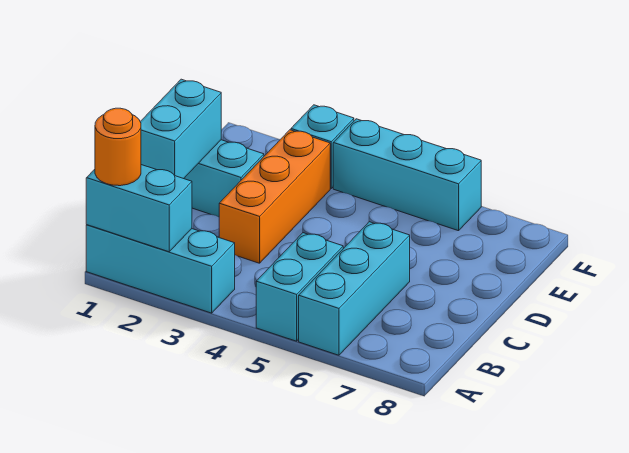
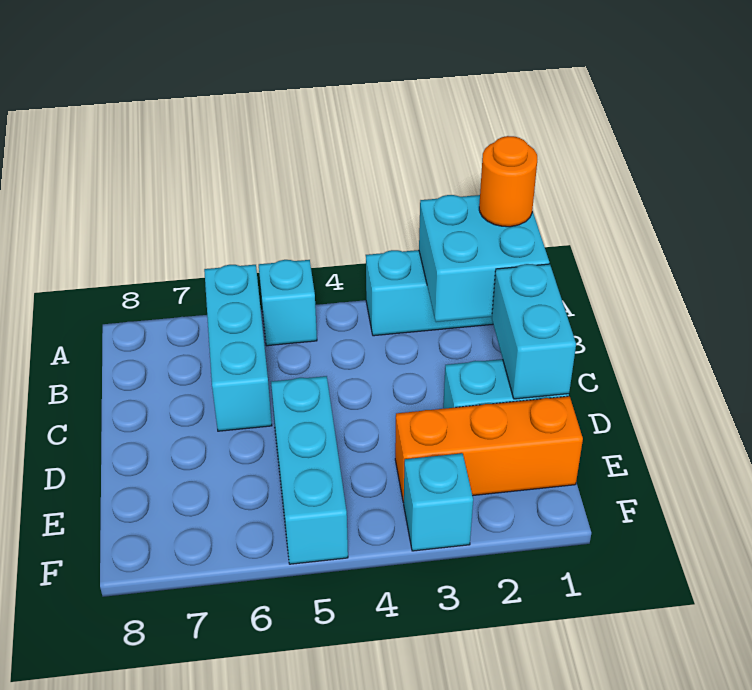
cyan 1x2 brick [86,165,192,252] -> cyan 2x2 brick [419,195,549,322]
cyan 1x2 brick [256,233,343,341] -> cyan 1x1 brick [259,260,317,346]
orange 1x3 brick [219,130,330,263] -> orange 1x3 brick turned to [395,396,583,502]
cyan 1x3 brick [333,119,481,231] -> cyan 1x3 brick turned to [271,376,348,564]

